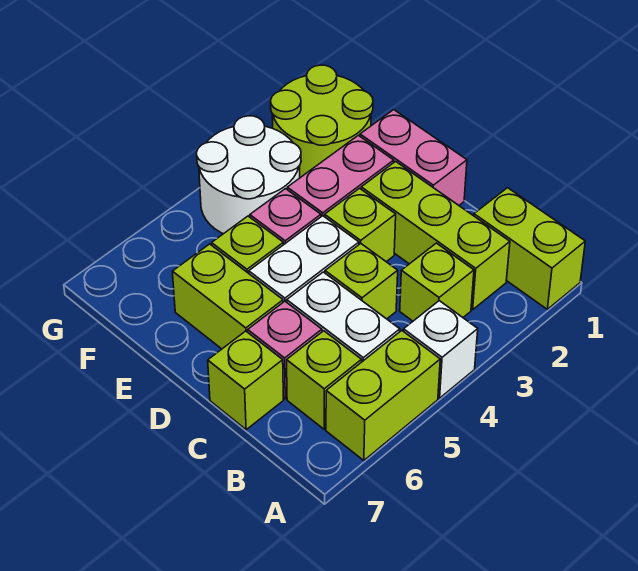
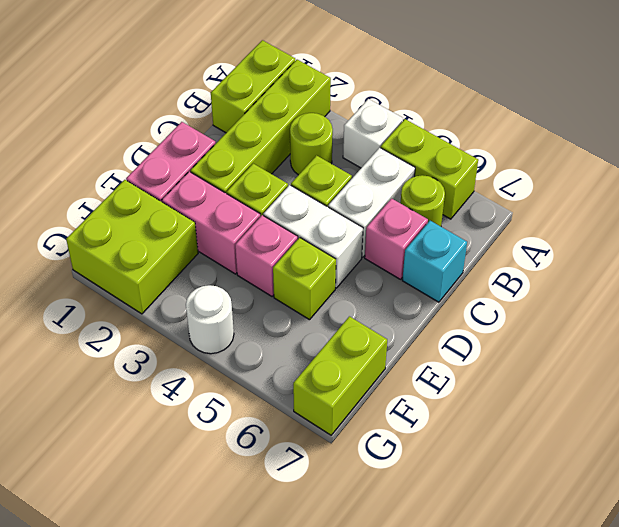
lime 1x3 brick [361,161,510,310] -> lime 1x4 brick [191,60,331,194]
lime 1x1 brick [400,243,474,321] -> lime 1x1 round brick [290,113,333,175]
lime 1x1 brick [287,331,362,429] -> lime 1x1 round brick [400,175,445,226]
lime 1x1 brick [208,331,283,430] -> cyan 1x1 brick [402,221,467,302]
lime 1x2 brick [172,244,283,349] -> lime 1x2 brick moved to [293,316,387,435]
lime 2x2 round brick [271,65,373,178] -> lime 2x2 brick [66,180,198,314]
white 2x2 round brick [197,116,301,234] -> white 1x1 round brick [186,285,234,354]

